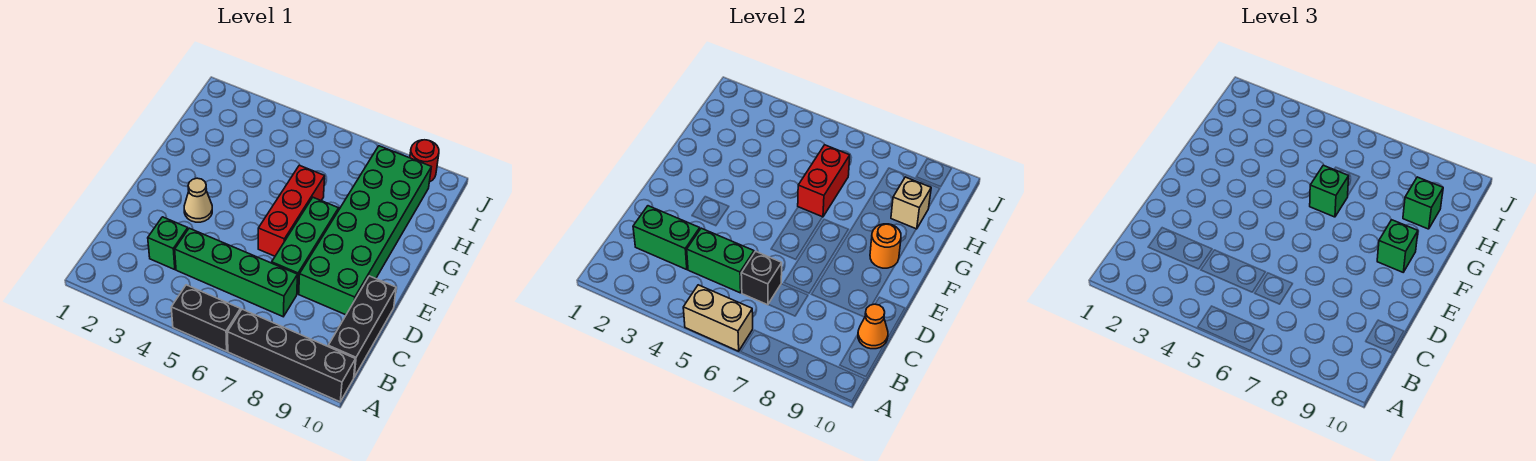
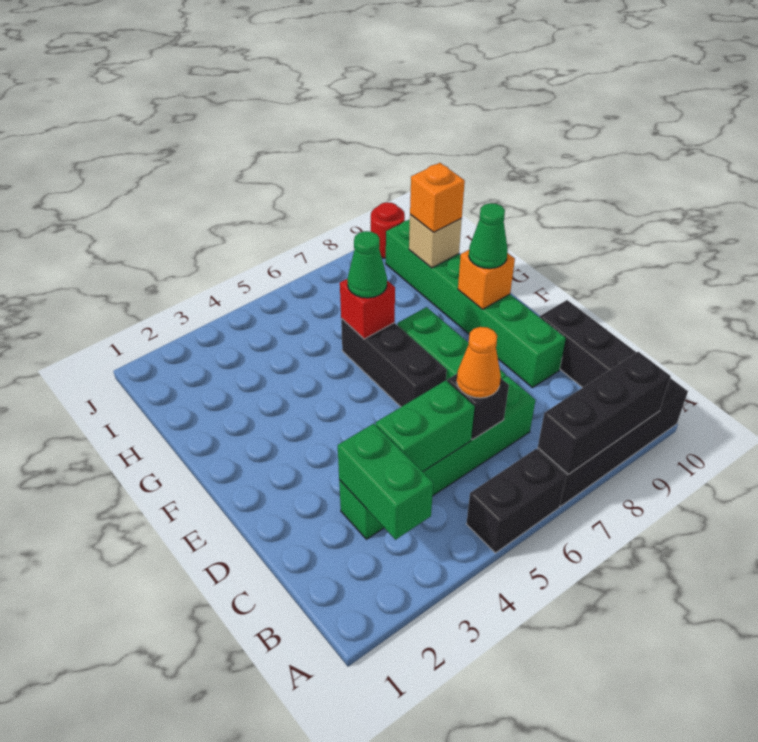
tan 1x2 brick [683,285,753,351] -> none
none -> black 1x3 brick [538,352,671,475]
green 1x2 brick [633,206,700,270] -> green 1x2 brick turned to [338,424,433,540]
orange 1x1 cone [858,304,888,349] -> orange 1x1 cone moved to [457,327,501,398]
green 2x6 brick [299,146,431,315] -> green 1x6 brick [386,220,566,388]
tan 1x1 cone [184,178,212,222] -> none
red 1x3 brick [258,165,325,256] -> black 1x3 brick [341,319,447,407]
orange 1x1 round brick [870,224,901,268] -> orange 1x1 brick [458,250,515,309]
green 1x1 brick [1377,220,1418,272] -> green 1x1 cone [469,203,508,269]
red 1x2 brick [798,145,850,217] -> red 1x1 brick [340,279,395,339]
green 1x1 brick [1310,165,1349,217] -> green 1x1 cone [347,231,387,298]
green 1x1 brick [1403,177,1443,229] -> orange 1x1 brick [410,163,465,232]

